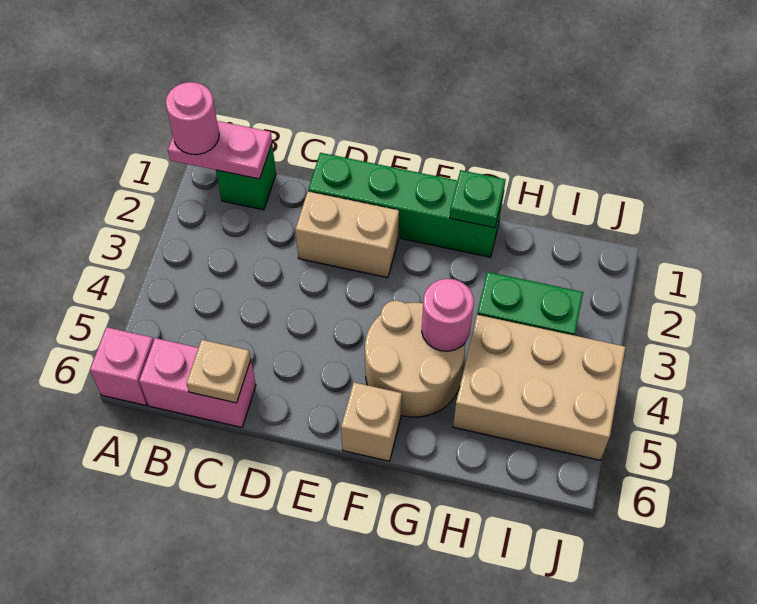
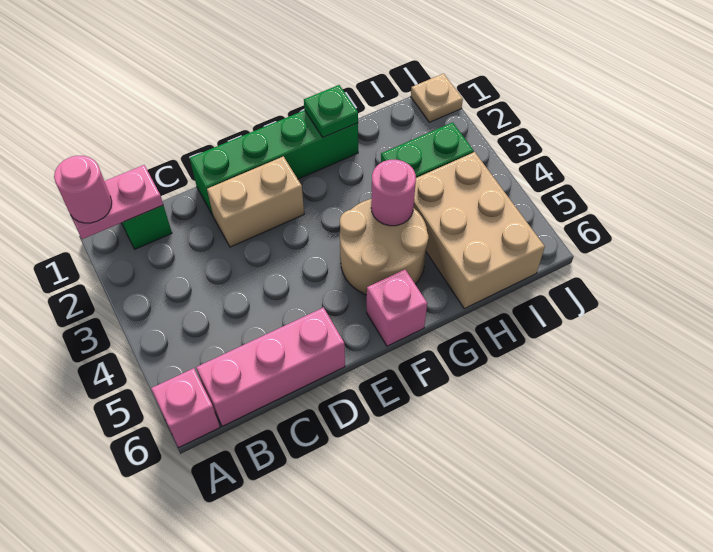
pink 1x2 brick [139,338,256,427] -> pink 1x3 brick [196,308,345,426]
tan 1x1 plate [186,340,251,403] -> tan 1x1 plate moved to [411,74,463,122]
tan 1x1 brick [341,382,402,461] -> pink 1x1 brick [367,270,427,346]
tan 2x3 brick [453,315,625,460] -> tan 2x3 brick turned to [414,152,545,308]

